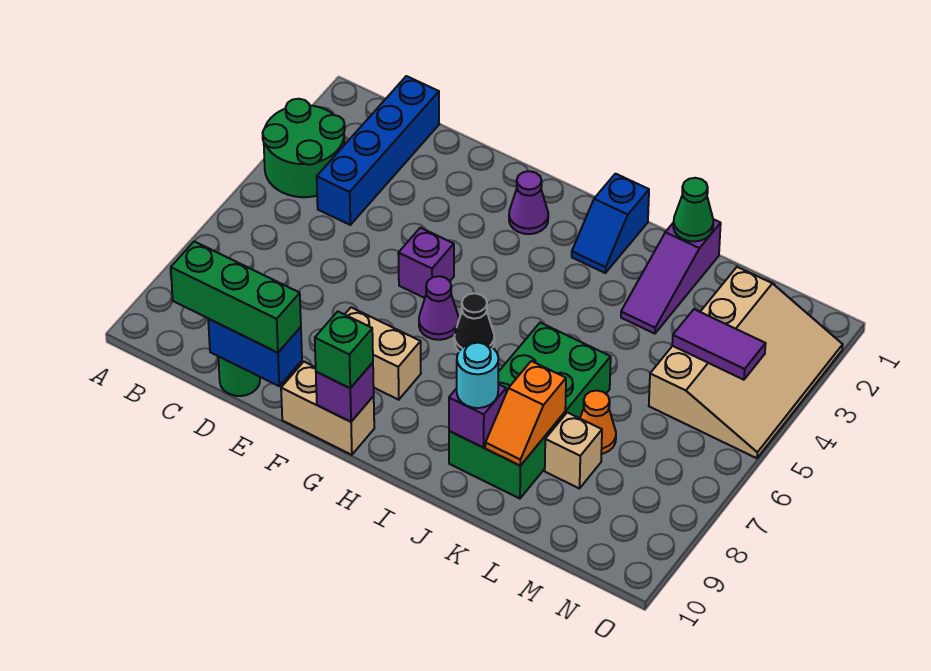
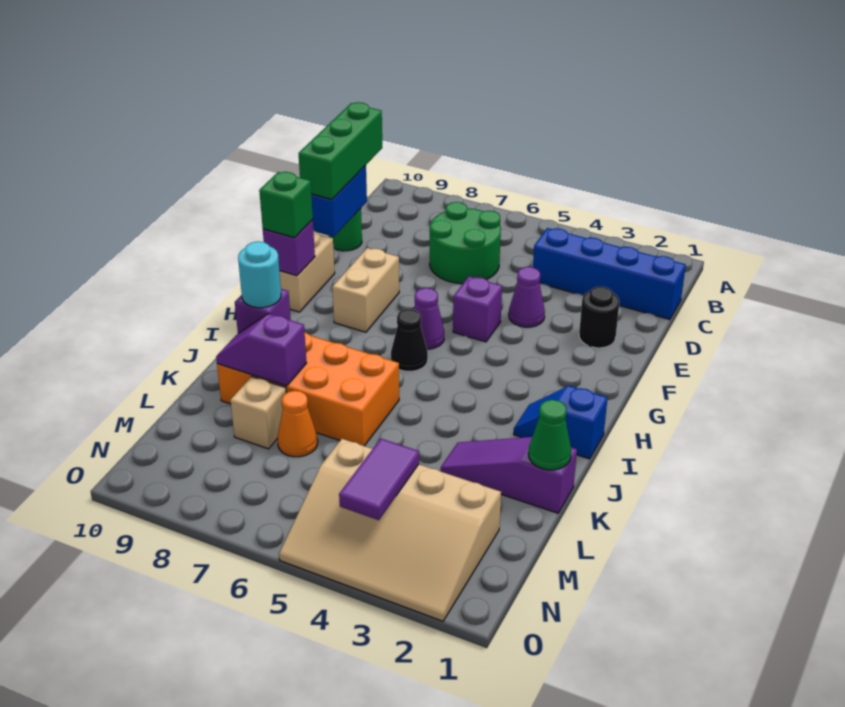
green 2x2 round brick [263,99,345,197] -> green 2x2 round brick moved to [430,202,501,284]
none -> black 1x1 round brick [579,287,619,348]
purple 1x1 cone [509,171,548,234] -> purple 1x1 cone moved to [509,267,545,327]
green 2x4 brick [449,323,611,499] -> orange 2x4 brick [217,333,399,446]
orange 1x2 slope [485,361,566,466] -> purple 1x2 slope [216,314,307,386]

